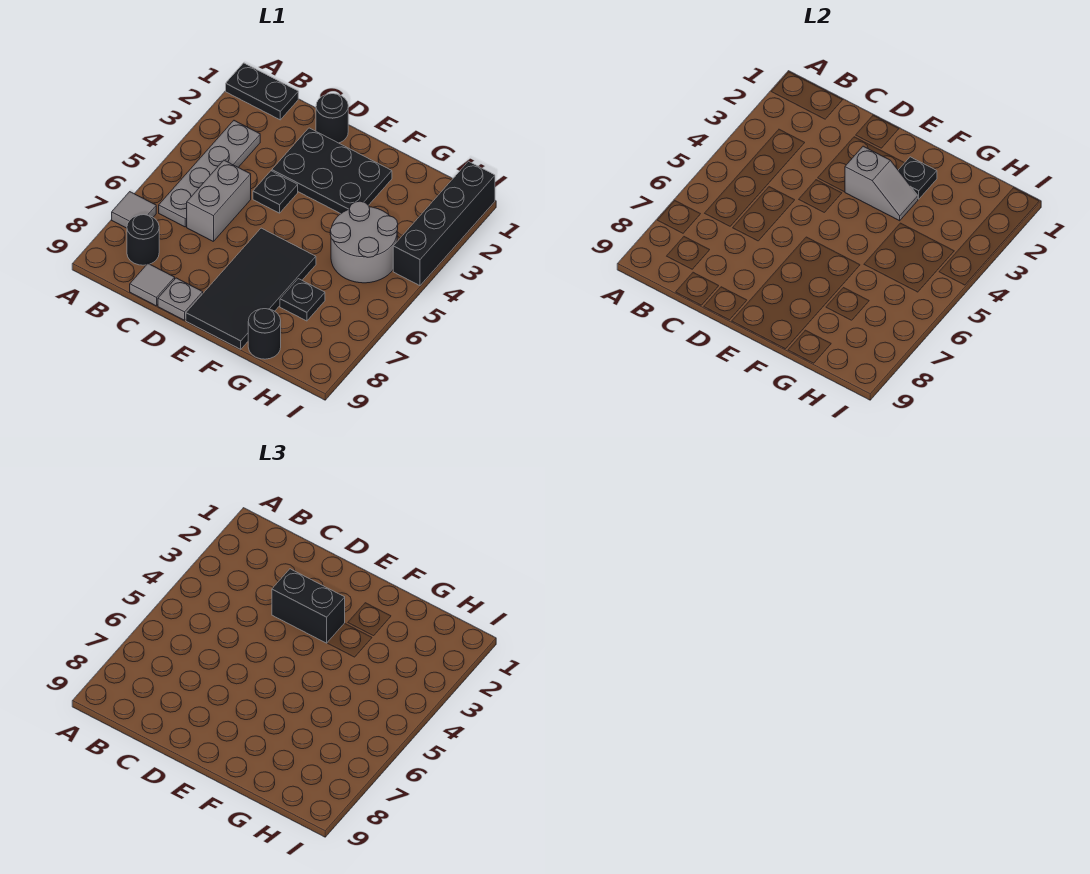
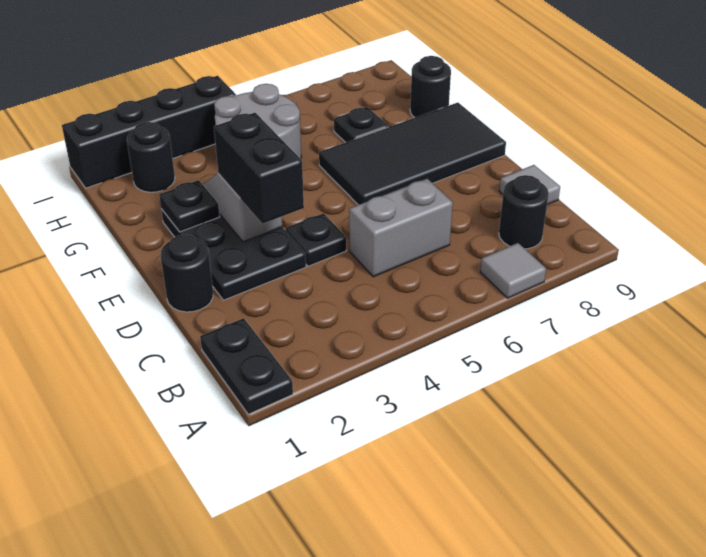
grey 1x4 plate [159,121,260,227] -> none
grey 1x1 plate [158,278,203,320] -> none
none -> black 1x1 round brick [127,122,175,192]

